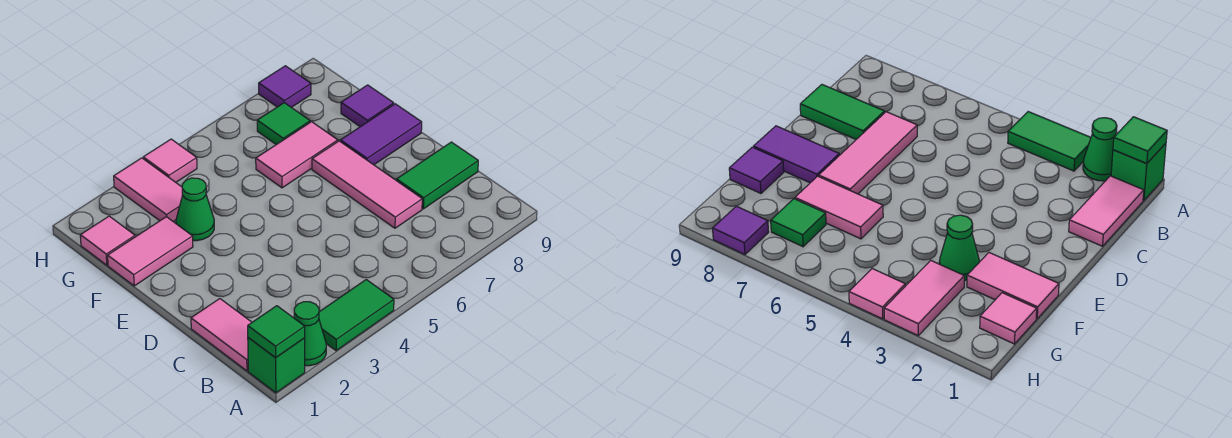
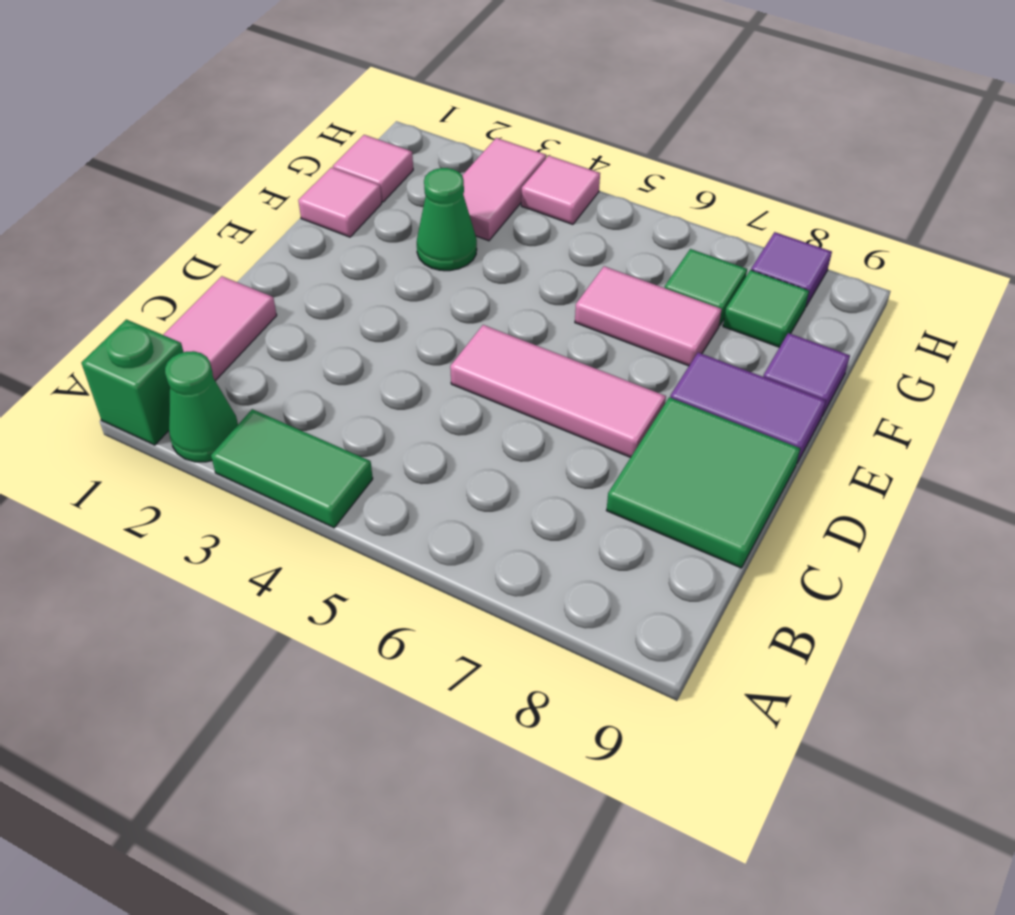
green 1x1 tile [248,306,305,357] -> green 1x1 tile moved to [723,270,809,347]
pink 1x3 tile [312,141,422,228] -> pink 1x3 tile turned to [450,325,666,457]
green 1x2 tile [397,142,478,209] -> green 2x2 tile [607,397,800,568]
pink 1x2 tile [108,217,193,286] -> pink 1x1 tile [298,167,382,237]

